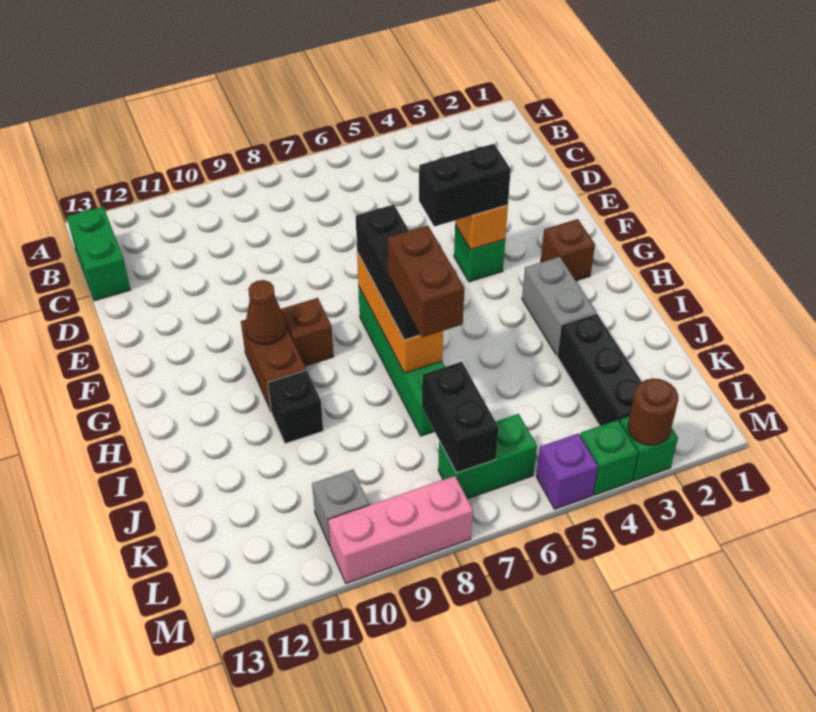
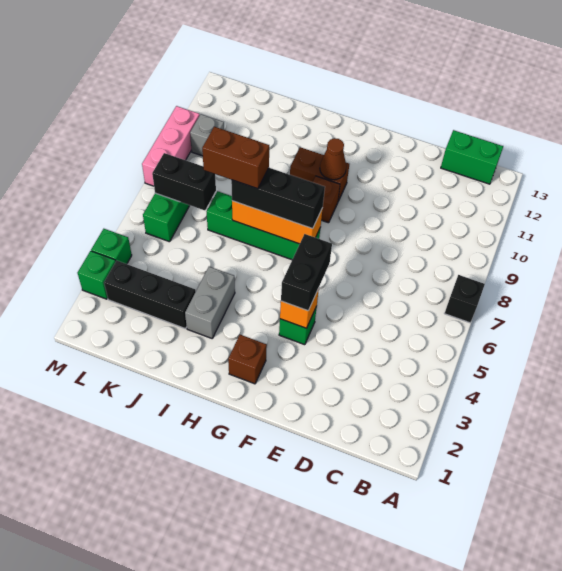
grey 1x2 brick [522,257,596,355] -> grey 1x2 brick turned to [185,267,235,338]
black 1x1 brick [268,370,323,444] -> black 1x1 brick moved to [444,275,485,323]
brown 1x1 round brick [628,379,678,445] -> none
purple 1x1 brick [536,434,598,509] -> none

